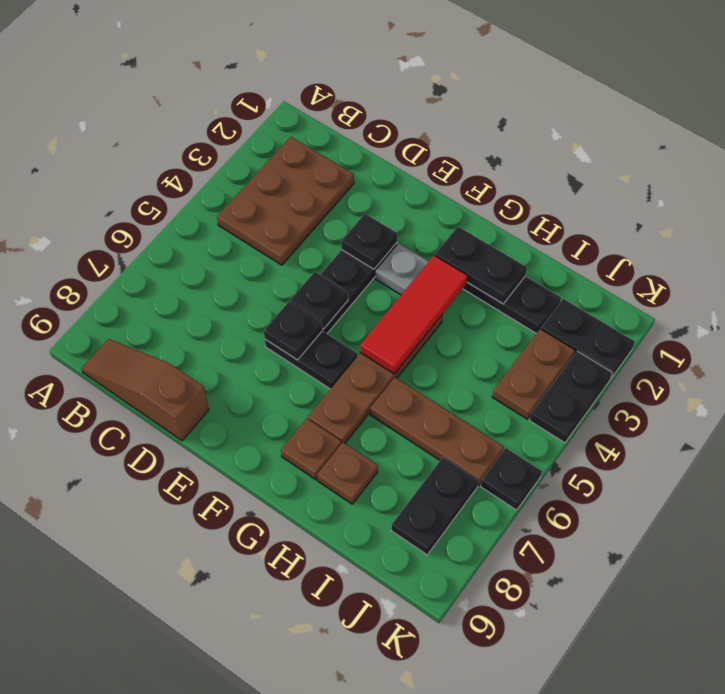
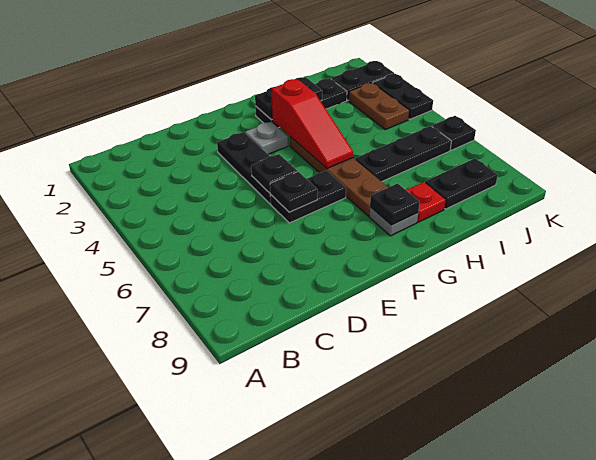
brown 2x3 plate [217,137,354,265] -> none
brown 1x3 slope [82,339,209,441] -> none
black 1x1 plate [341,214,397,269] -> black 1x1 plate moved to [370,183,420,225]
red 1x3 tile [360,255,468,374] -> red 1x3 slope [272,79,353,168]
brown 1x1 plate [281,419,341,480] -> grey 1x1 plate [369,207,418,236]
brown 1x3 plate [370,377,504,485] -> black 1x3 plate [355,126,451,182]
brown 1x1 plate [317,442,378,504] -> red 1x1 plate [406,182,446,222]
black 1x2 plate [391,457,479,555] -> black 1x2 plate turned to [425,158,498,209]

